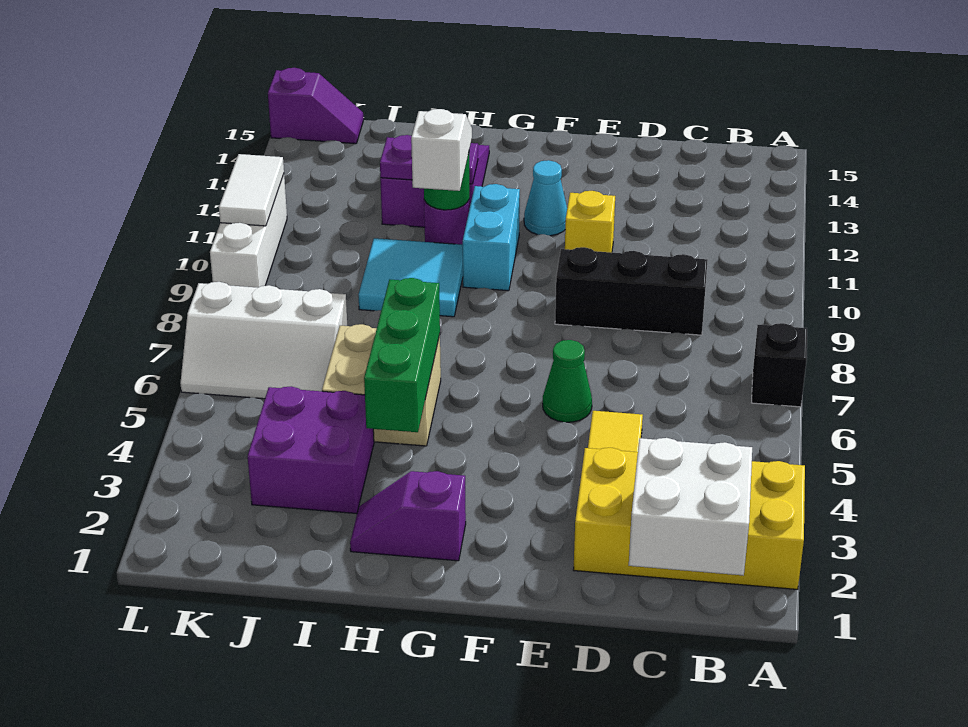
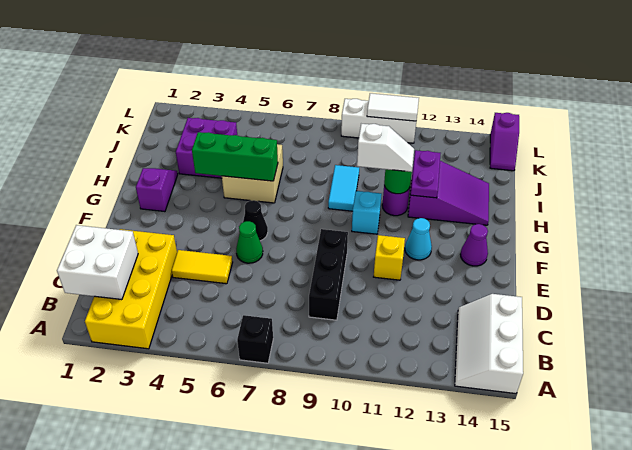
none -> black 1x1 cone [243,200,268,241]
none -> purple 1x1 cone [460,224,488,266]
cyan 1x2 brick [463,184,520,291] -> cyan 1x1 brick [352,191,382,234]
cyan 2x2 tile [359,238,463,317] -> cyan 1x2 tile [328,165,359,211]
white 2x3 slope [180,282,347,399] -> white 2x3 slope moved to [455,294,523,394]

